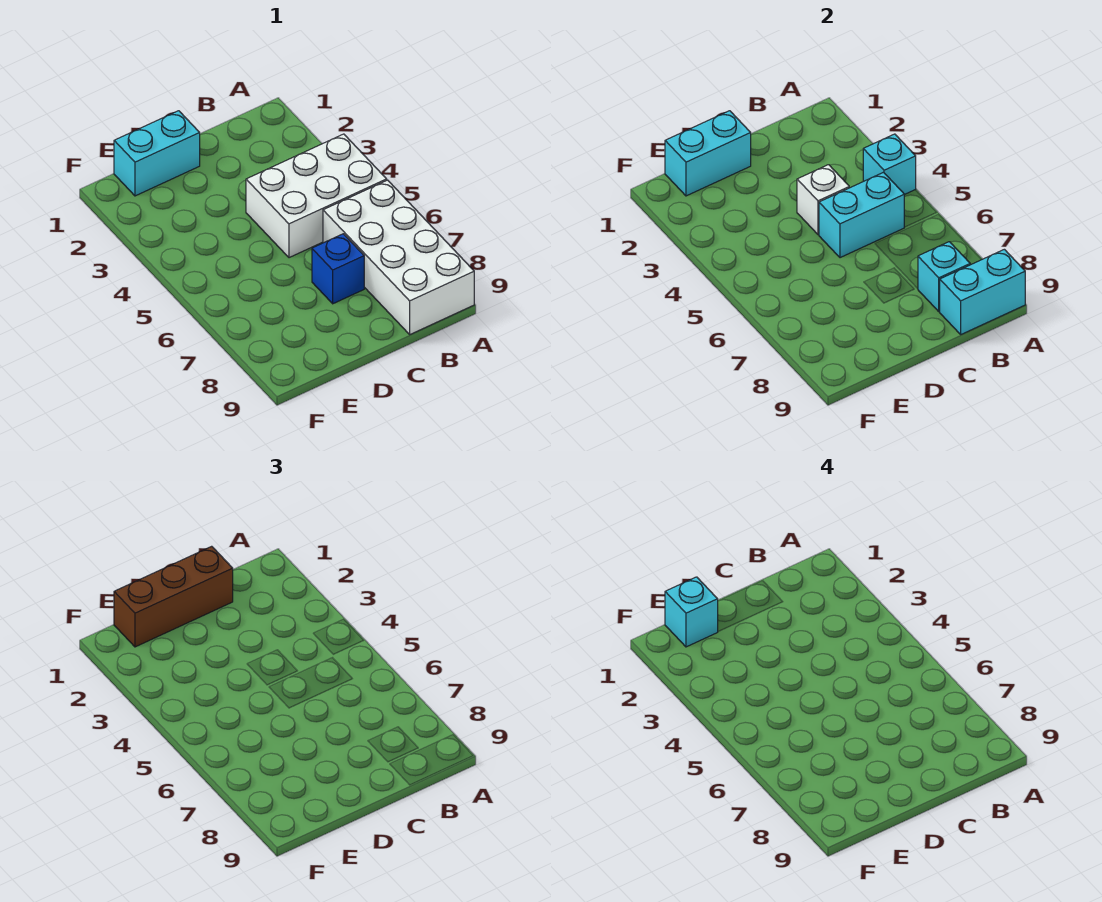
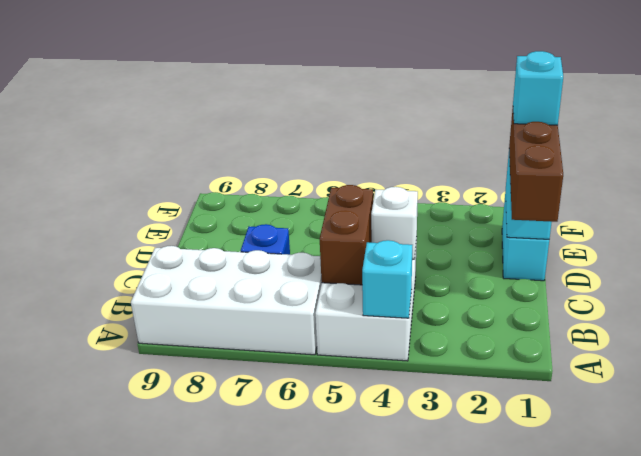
cyan 1x2 brick [939,249,1025,334] -> none
cyan 1x2 brick [819,172,904,258] -> brown 1x2 brick [320,185,373,285]
cyan 1x1 brick [918,242,970,311] -> none

